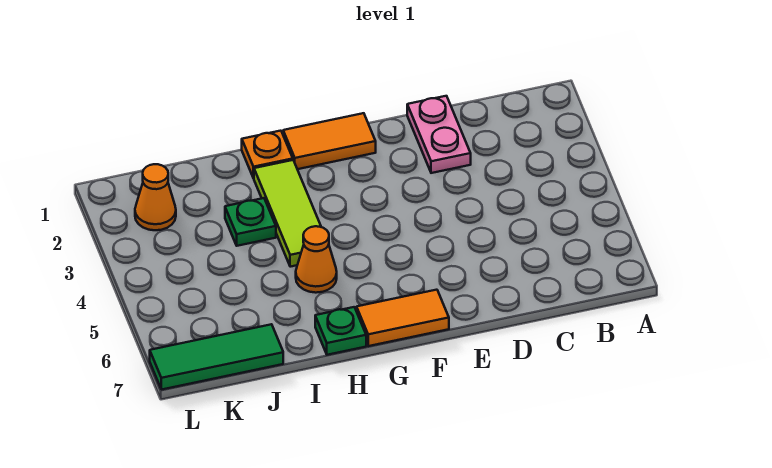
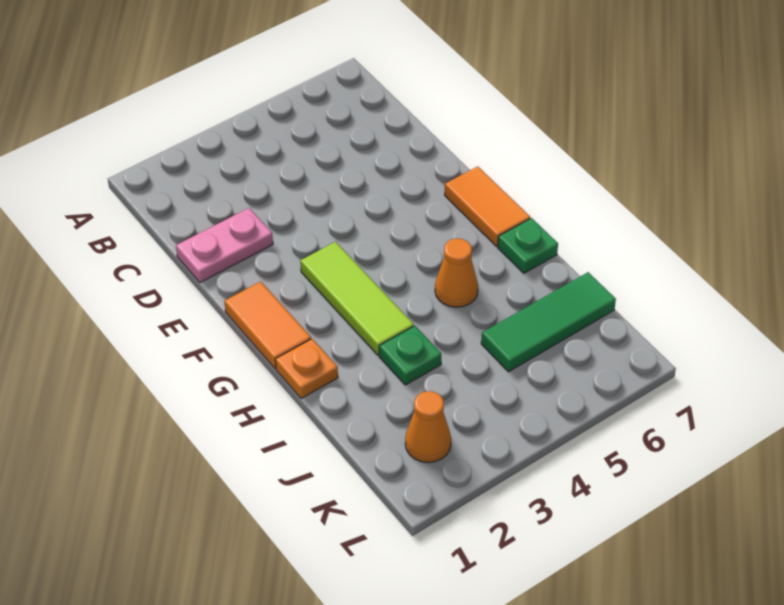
lime 1x3 tile [254,160,321,267] -> lime 1x3 tile turned to [300,242,414,355]
green 1x3 tile [150,324,283,390] -> green 1x3 tile turned to [481,272,616,372]

